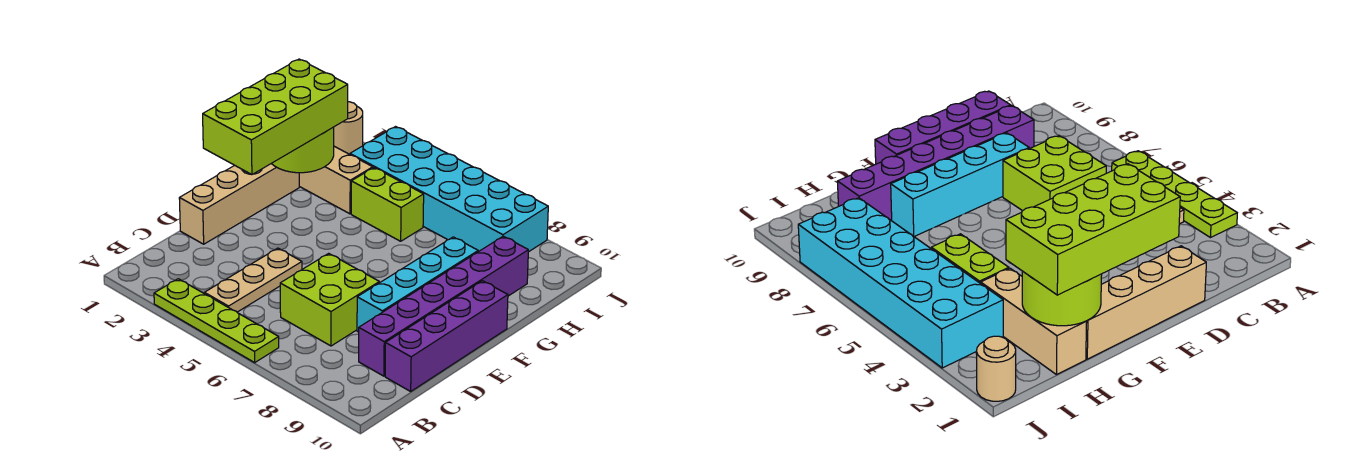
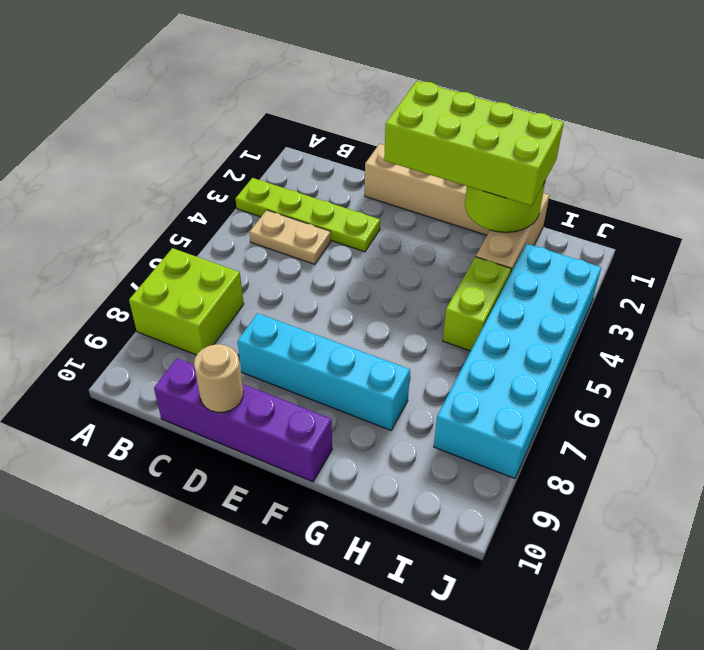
lime 1x4 plate [154,279,279,362] -> lime 1x4 plate turned to [236,178,380,252]
tan 1x3 plate [204,248,302,312] -> tan 1x2 plate [249,210,331,264]
lime 2x2 brick [280,253,379,346] -> lime 2x2 brick moved to [129,248,244,355]
purple 1x6 brick [359,236,528,376] -> none
tan 1x1 round brick [334,102,363,154] -> tan 1x1 round brick moved to [194,344,243,412]

